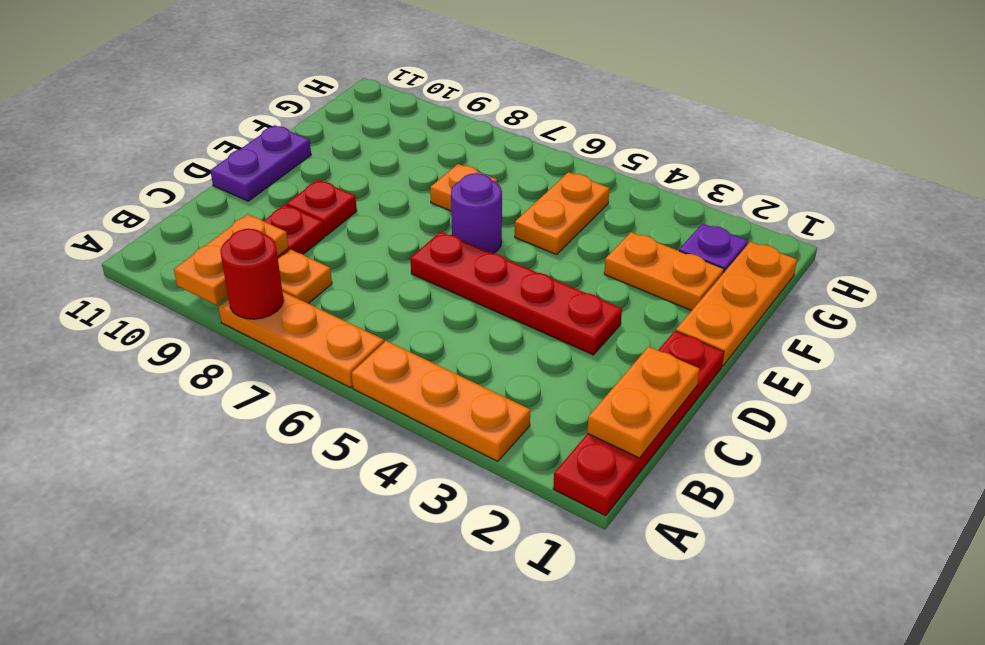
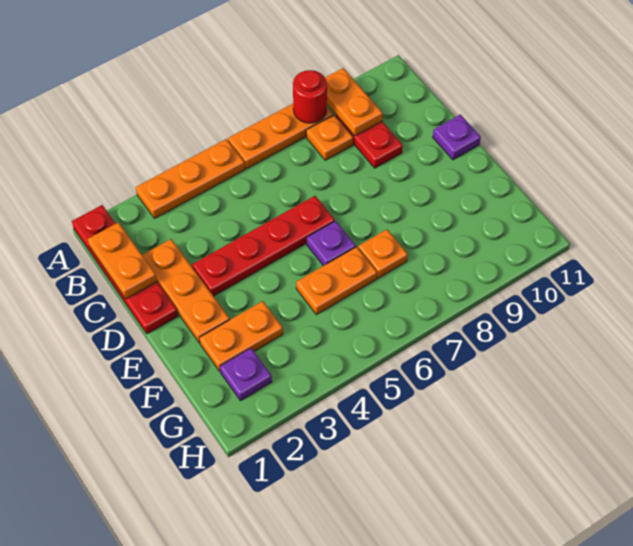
red 1x1 plate [287,180,357,236] -> none
purple 1x2 plate [210,125,311,201] -> purple 1x1 plate [433,115,481,160]
orange 1x3 plate [676,242,797,366] -> orange 1x3 plate moved to [142,239,230,343]
purple 1x1 round brick [451,173,502,254] -> purple 1x1 plate [307,221,356,266]
orange 1x2 plate [515,172,609,255] -> orange 1x2 plate turned to [296,247,377,315]

